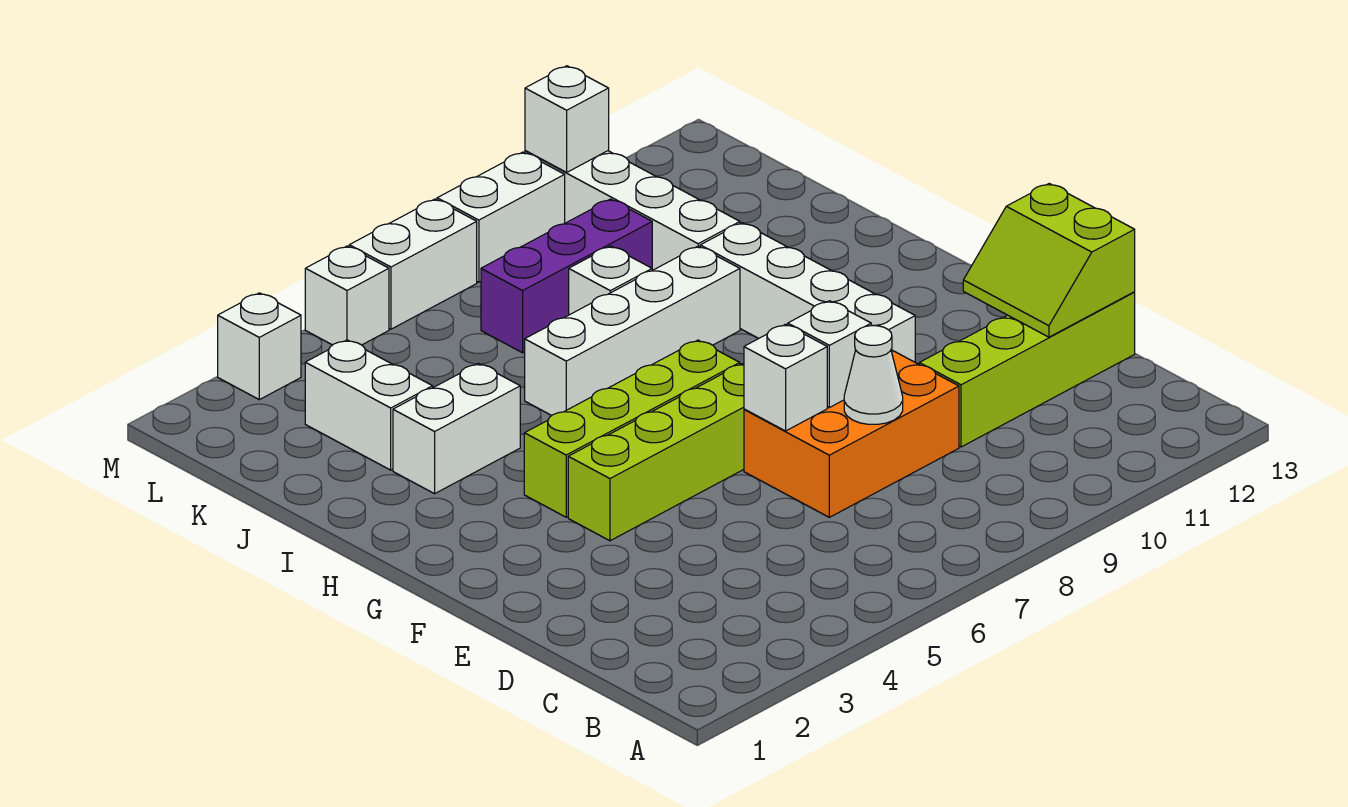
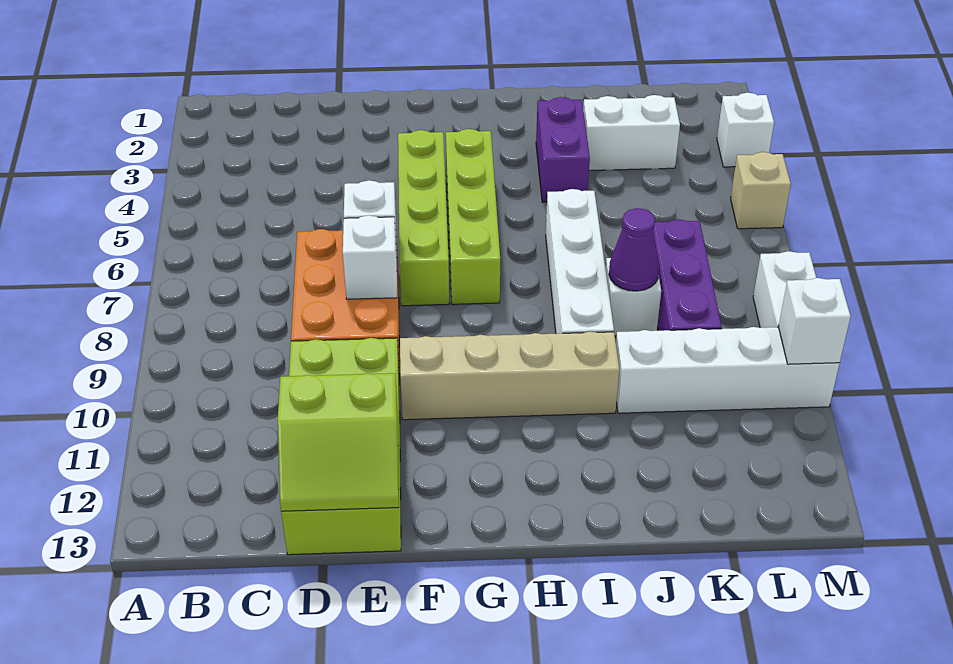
white 1x1 cone [844,325,903,424] -> none
lime 1x4 brick [919,292,1135,447] -> lime 2x4 brick [281,338,401,555]
lime 2x2 slope [963,184,1135,337] -> lime 2x2 slope turned to [278,373,399,511]
white 1x4 brick [700,223,915,362] -> tan 1x4 brick [400,332,619,420]
white 1x2 brick [393,364,520,494] -> purple 1x2 brick [536,97,590,202]
none -> purple 1x1 cone [609,208,659,291]
white 1x1 brick [305,246,389,345] -> tan 1x1 brick [731,152,791,229]
white 1x2 brick [349,199,477,329] -> none

